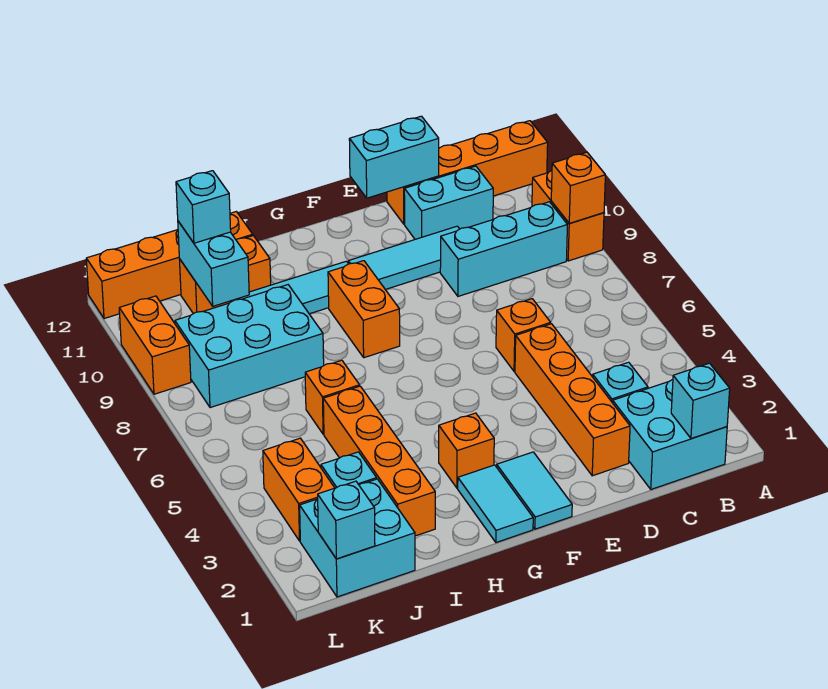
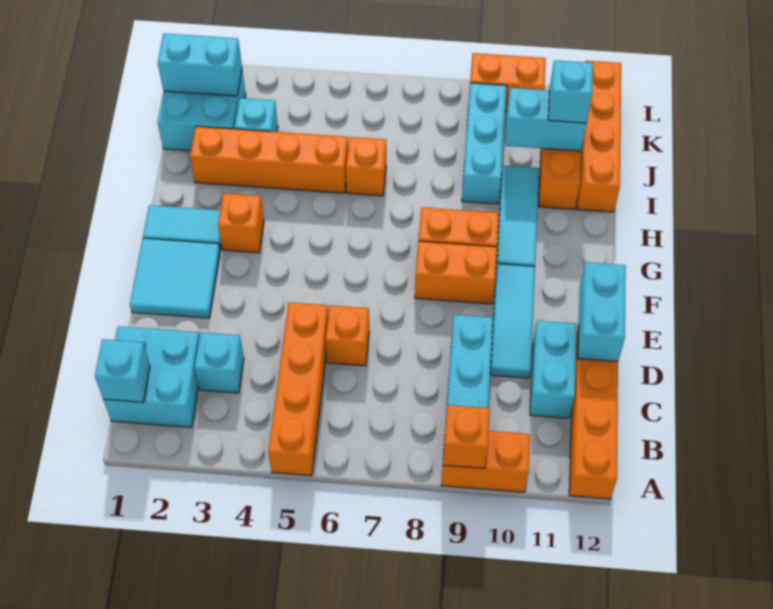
orange 1x4 brick [515,324,630,476] -> orange 1x4 brick turned to [268,302,328,476]
cyan 1x2 tile [497,452,572,529] -> cyan 2x2 tile [130,238,220,318]
cyan 2x3 brick [175,285,324,408] -> cyan 1x3 brick [462,83,506,204]
cyan 1x1 brick [318,481,375,559] -> cyan 1x2 brick [158,33,242,96]
orange 1x2 brick [263,438,334,541] -> orange 1x2 brick moved to [415,241,497,304]

